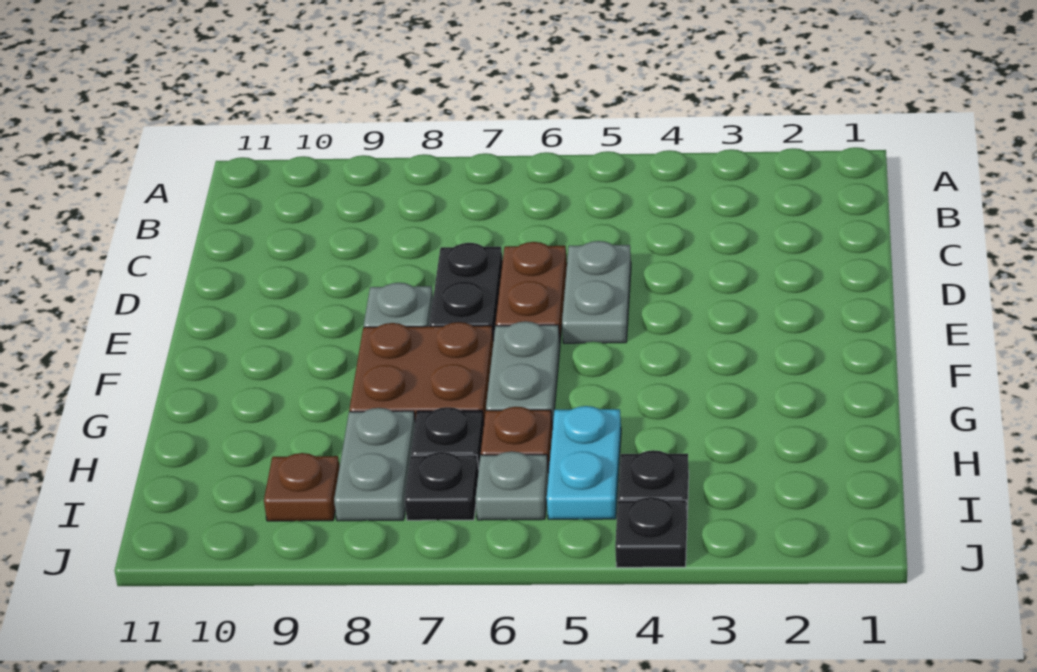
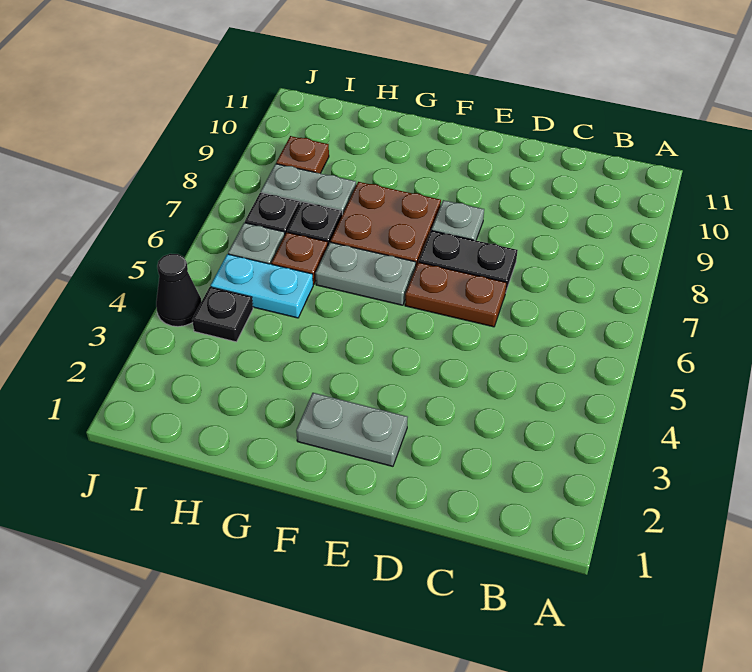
grey 1x2 plate [562,241,631,343] -> grey 1x2 plate moved to [296,393,408,466]
black 1x1 plate [615,497,687,567] -> black 1x1 cone [156,254,201,327]

